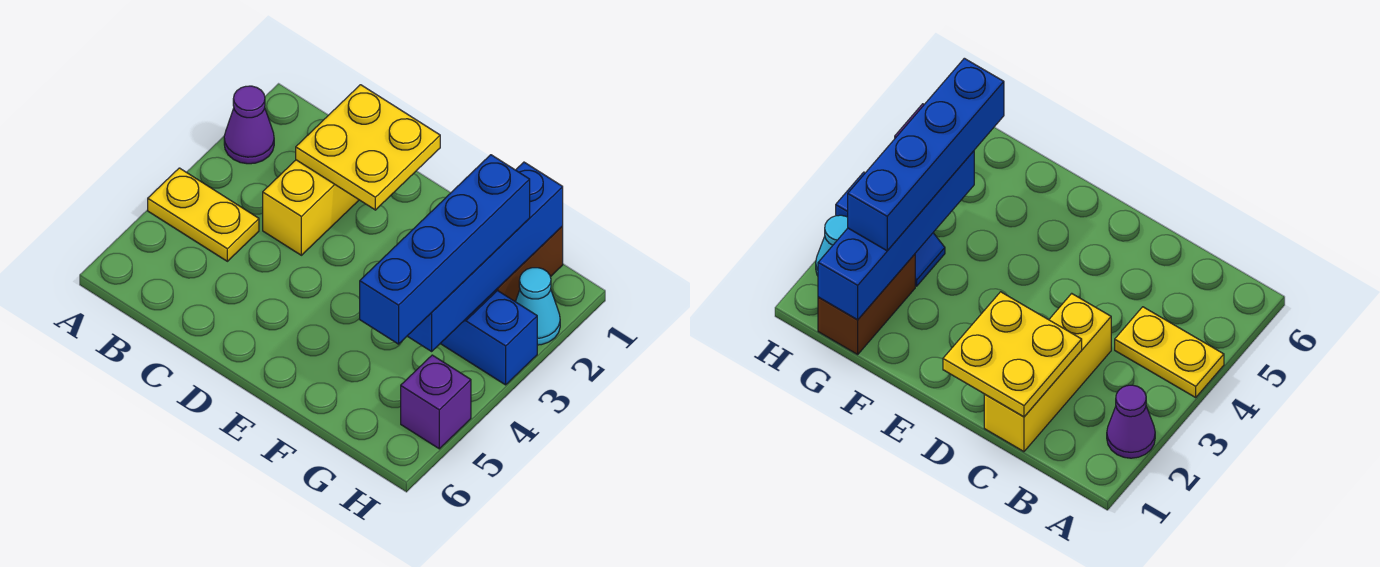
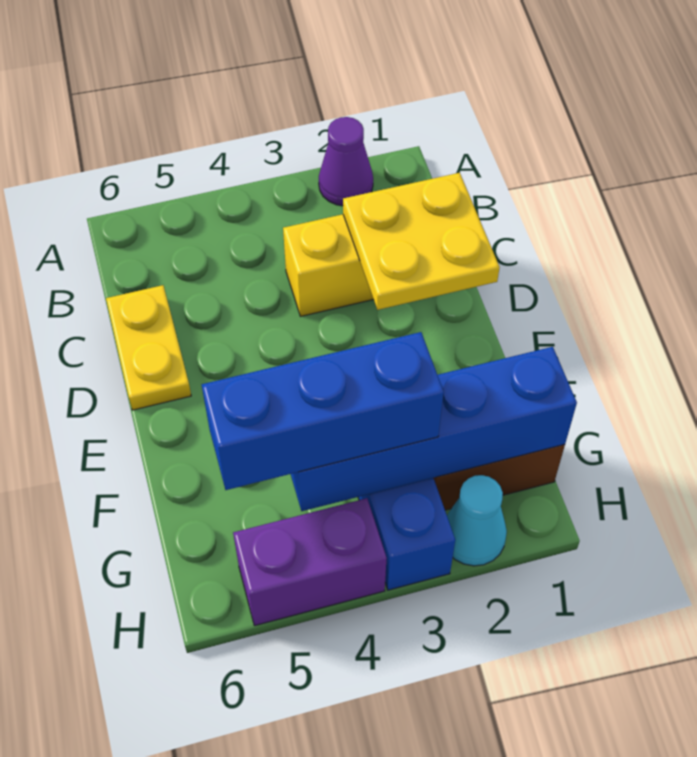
yellow 1x2 plate [148,168,259,261] -> yellow 1x2 plate moved to [106,285,191,410]
blue 1x4 brick [360,155,530,344] -> blue 1x3 brick [202,332,444,490]
purple 1x1 brick [401,355,471,449] -> purple 1x2 brick [233,498,387,626]

